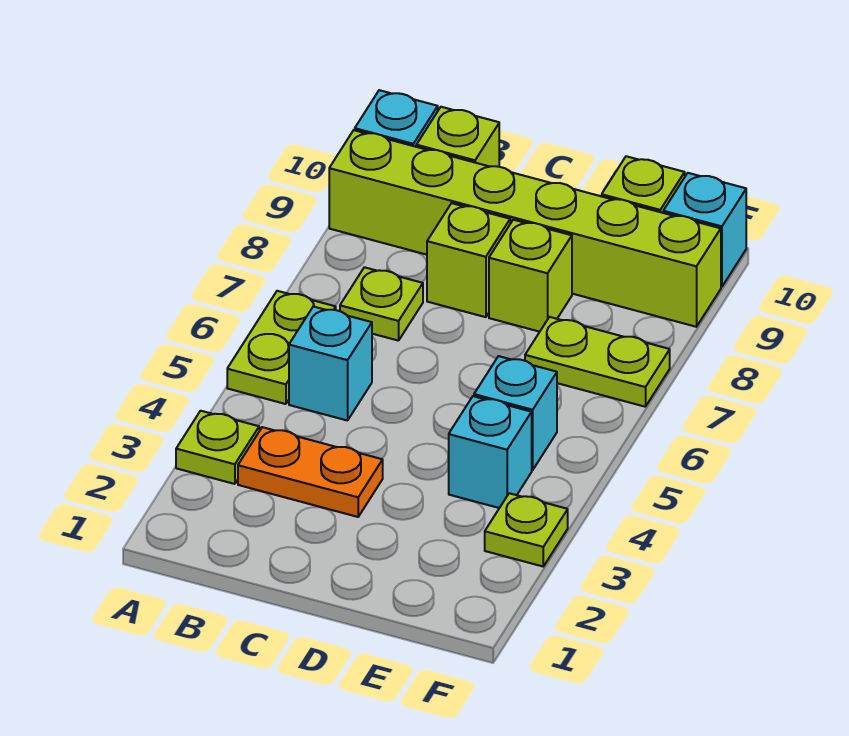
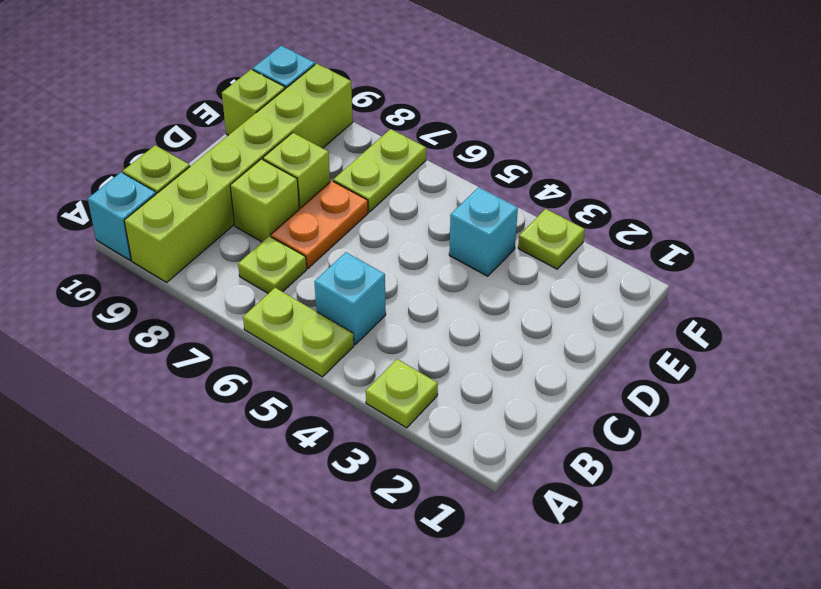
orange 1x2 plate [238,427,383,517] -> orange 1x2 plate moved to [271,181,368,268]
cyan 1x1 brick [474,356,557,470] -> none

